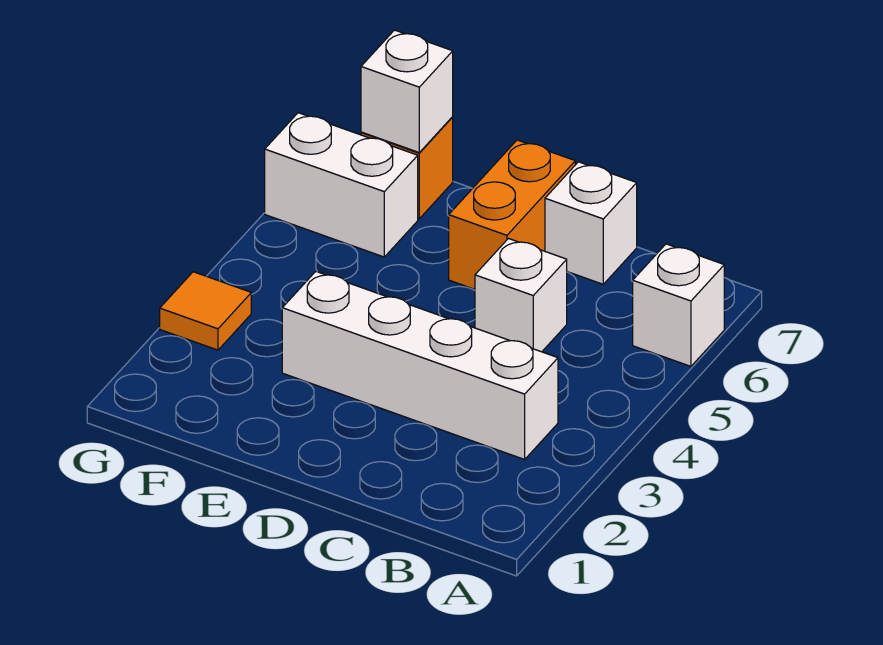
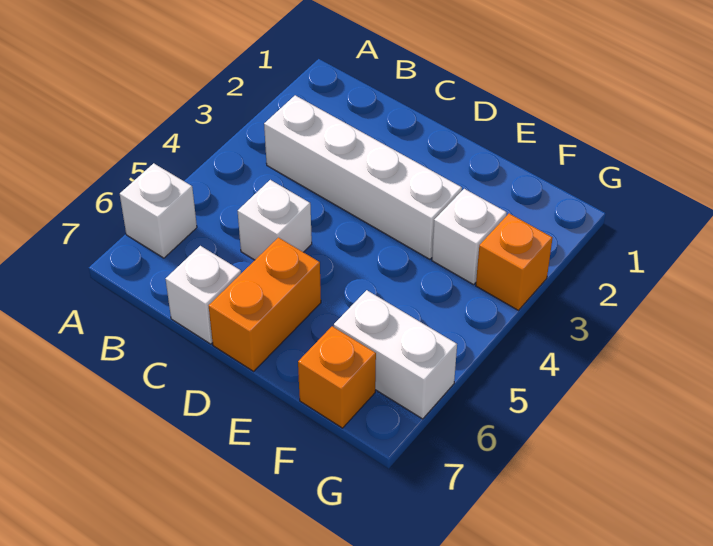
white 1x1 brick [361,30,453,152] -> white 1x1 brick moved to [432,189,507,285]
orange 1x1 tile [160,272,251,350] -> orange 1x1 brick [476,214,553,310]

